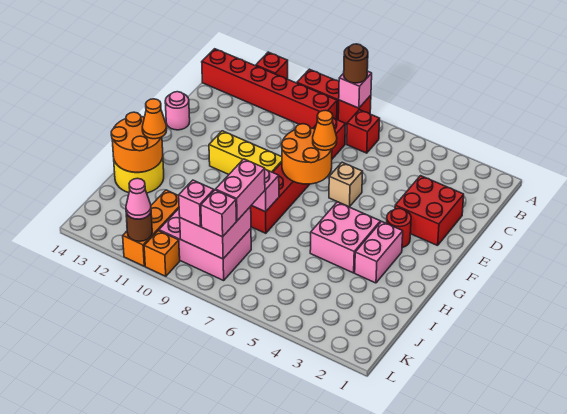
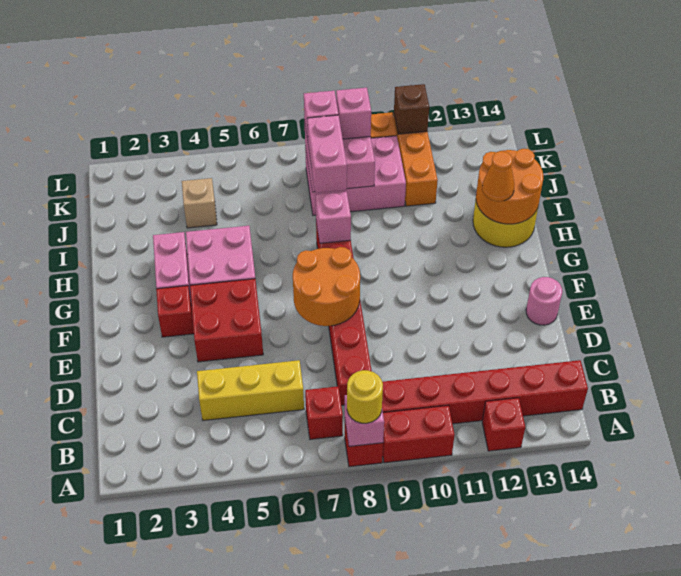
brown 1x1 round brick [344,44,368,83] -> yellow 1x1 round brick [347,370,383,423]
red 2x2 brick [395,176,464,246] -> red 2x2 brick moved to [190,279,263,362]
tan 1x1 brick [329,162,363,207] -> tan 1x1 brick moved to [182,178,217,228]
orange 1x1 cone [313,110,337,150] -> none
red 1x1 round brick [387,209,411,248] -> red 1x1 brick [156,286,194,337]
yellow 1x3 brick [209,131,282,174] -> yellow 1x3 brick moved to [197,360,304,420]
brown 1x1 round brick [126,213,152,241] -> brown 1x1 brick [394,84,429,134]
pink 1x1 cone [126,178,151,219] -> none

